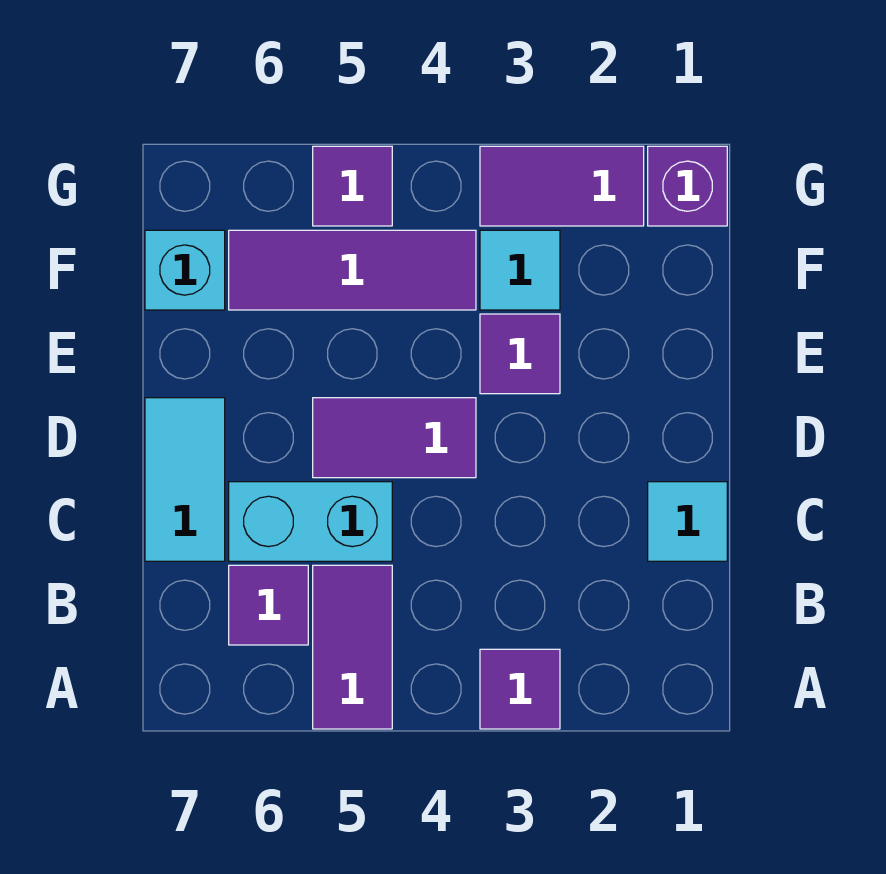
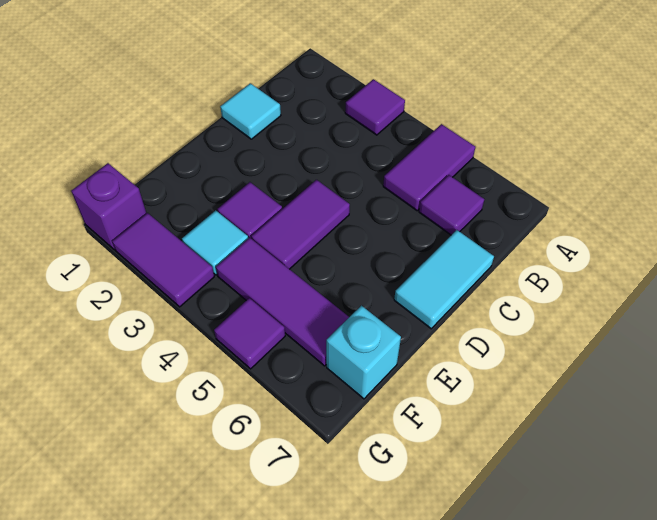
cyan 1x2 brick [229,482,392,561] -> none
purple 1x2 tile [313,398,476,478] -> purple 1x2 tile turned to [251,180,350,269]

